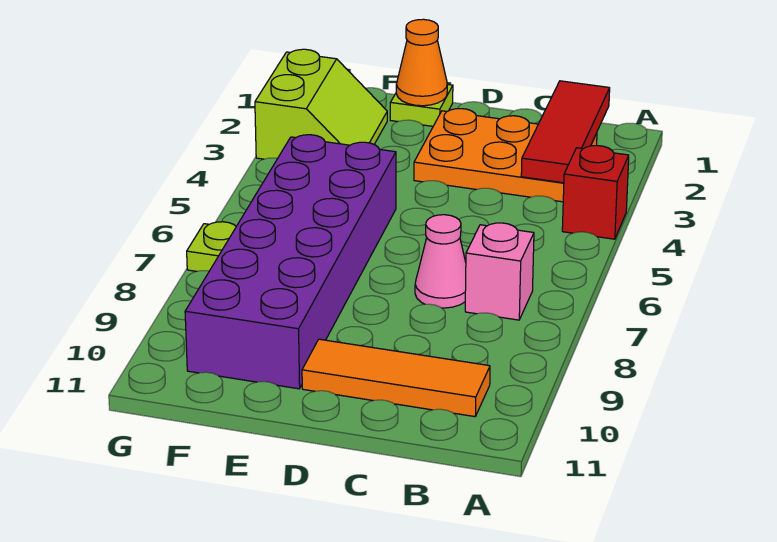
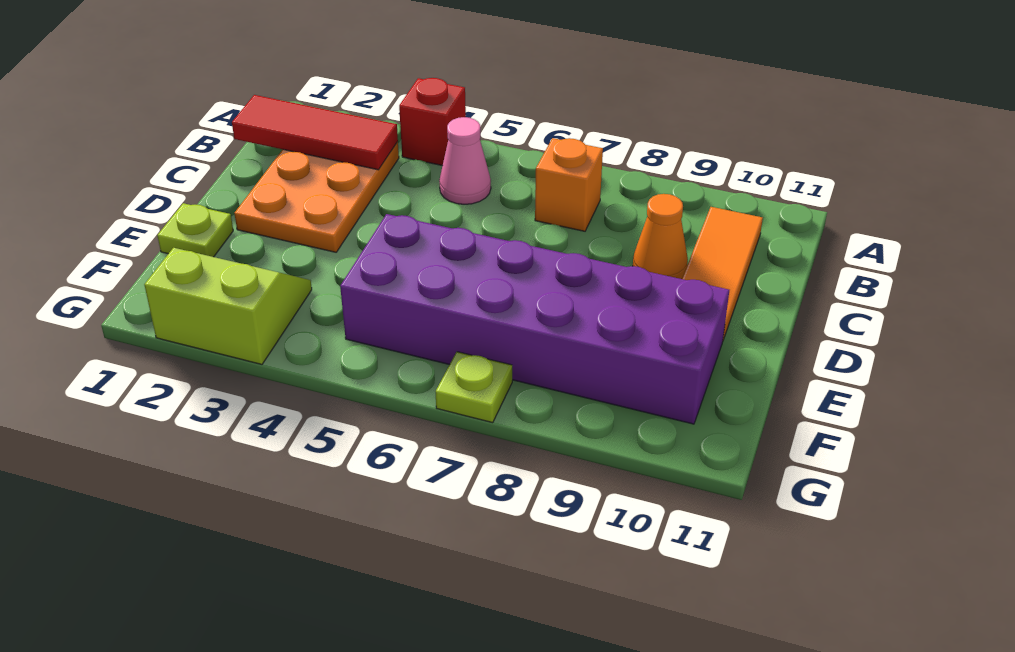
pink 1x1 brick [465,223,534,320] -> orange 1x1 brick [535,138,603,231]
pink 1x1 cone [415,215,466,308] -> pink 1x1 cone moved to [439,117,491,204]
orange 1x1 cone [396,19,447,106] -> orange 1x1 cone moved to [633,194,688,279]

